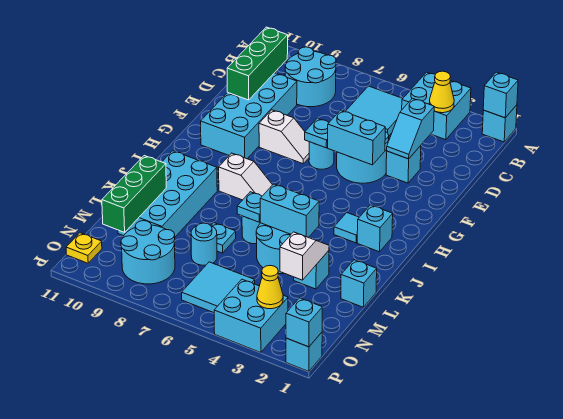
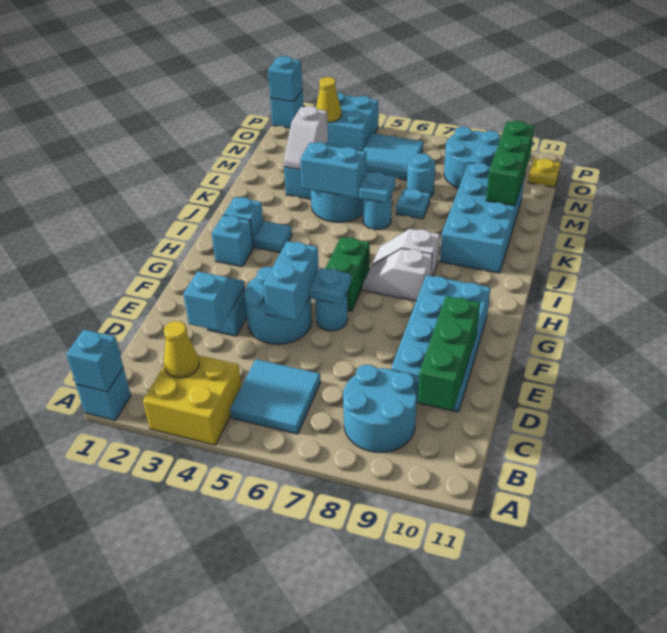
cyan 2x2 brick [402,72,471,140] -> yellow 2x2 brick [143,355,242,445]
cyan 1x2 brick [328,110,385,165] -> cyan 1x2 brick turned to [263,241,319,321]
white 1x2 slope [259,110,309,164] -> white 1x2 slope moved to [363,248,432,301]
none -> green 1x2 brick [325,237,370,311]
cyan 1x1 brick [341,260,377,307] -> cyan 1x1 brick moved to [211,215,253,267]

